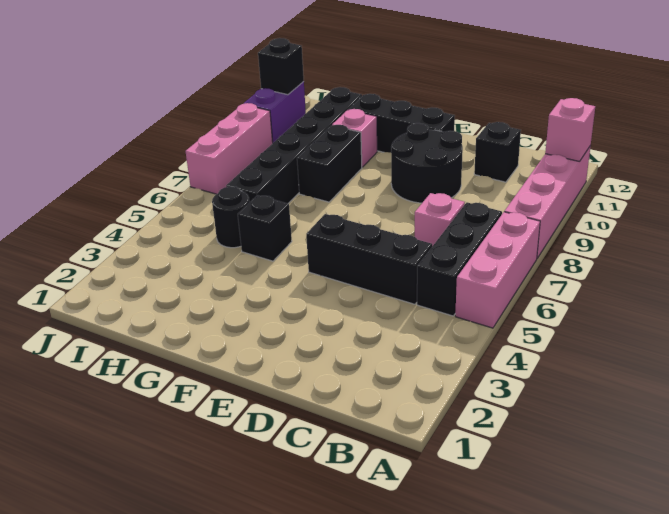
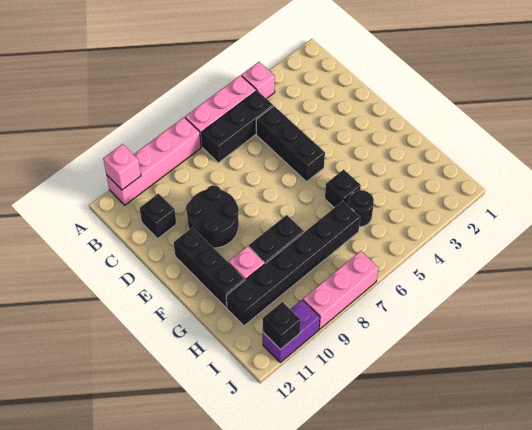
pink 1x1 brick [415,193,465,246] -> pink 1x1 brick moved to [242,62,275,99]

